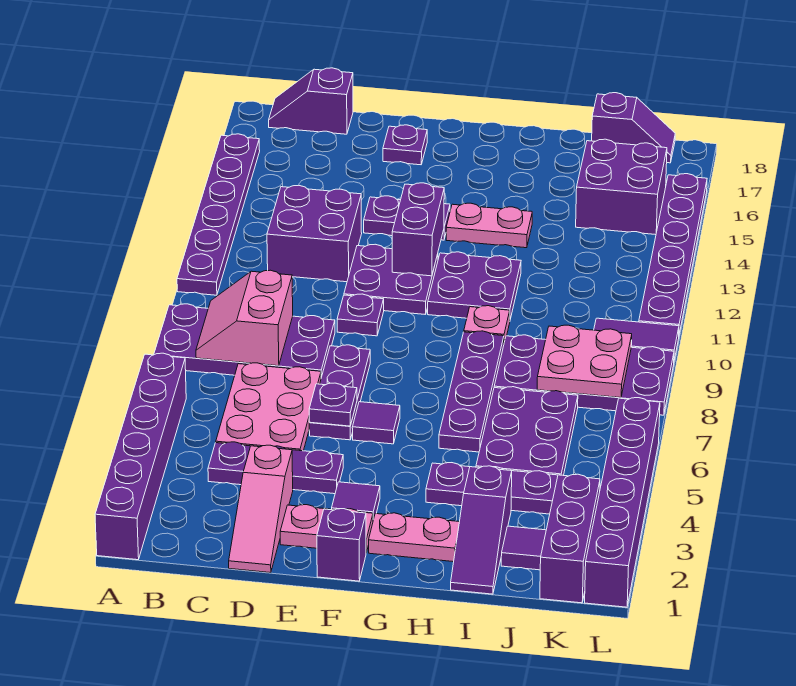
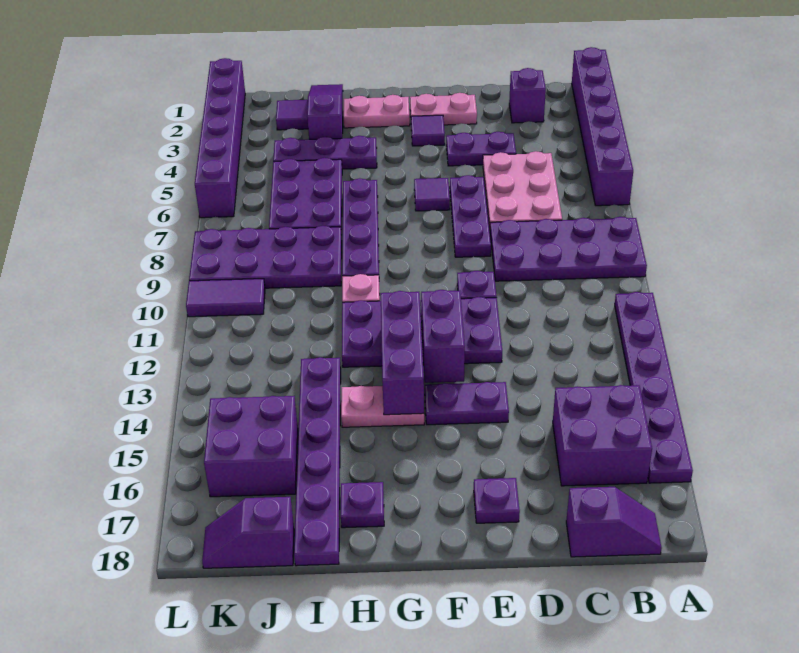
pink 2x2 slope [196,270,293,366] -> none
purple 1x3 plate [208,442,343,494] -> purple 1x2 plate [446,132,516,166]
purple 2x2 brick [267,186,362,282] -> purple 2x2 brick moved to [553,385,652,486]
pink 1x3 slope [229,445,293,573] -> none
purple 1x1 plate [309,383,357,426] -> purple 1x1 plate moved to [341,482,384,528]
purple 1x1 brick [317,509,366,581] -> purple 1x1 brick moved to [509,68,546,123]
pink 2x2 plate [537,325,632,398] -> none
purple 1x3 brick [540,474,600,603] -> purple 1x3 brick moved to [381,291,424,415]
purple 1x6 plate [639,174,707,334] -> purple 1x6 plate moved to [294,357,341,566]

